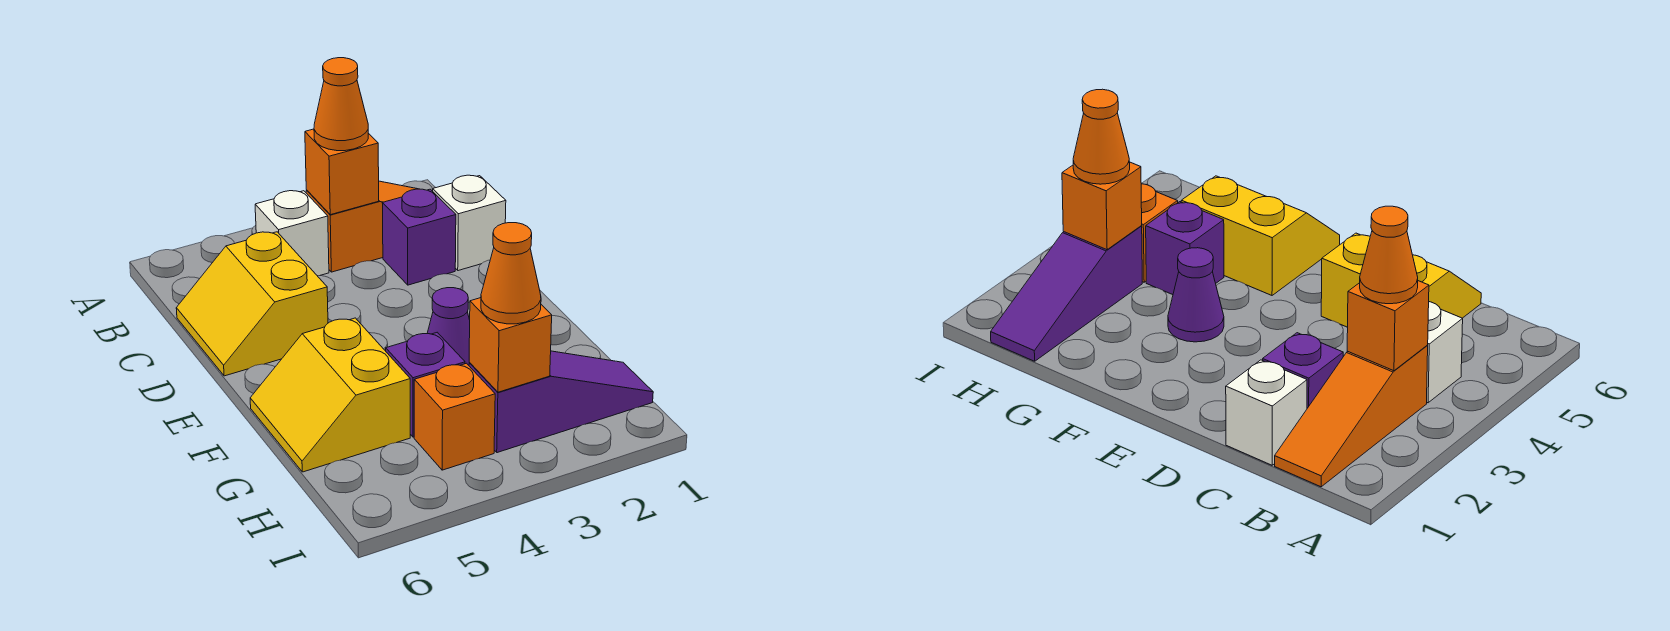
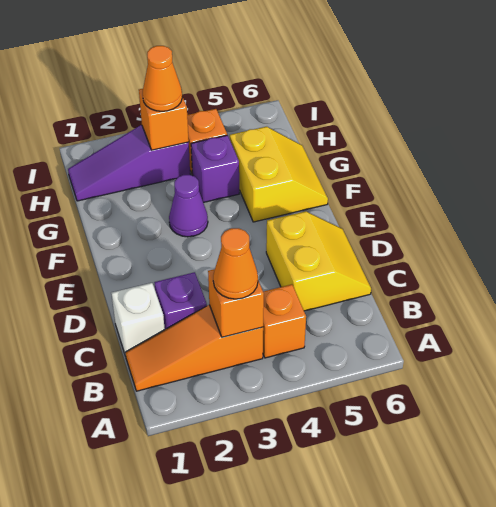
white 1x1 brick [255,191,329,276] -> orange 1x1 brick [263,284,306,358]

